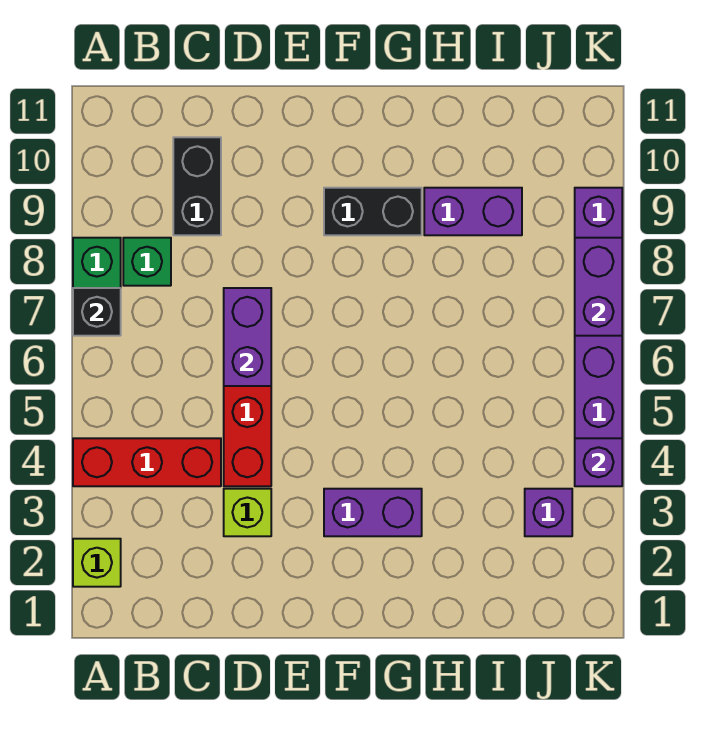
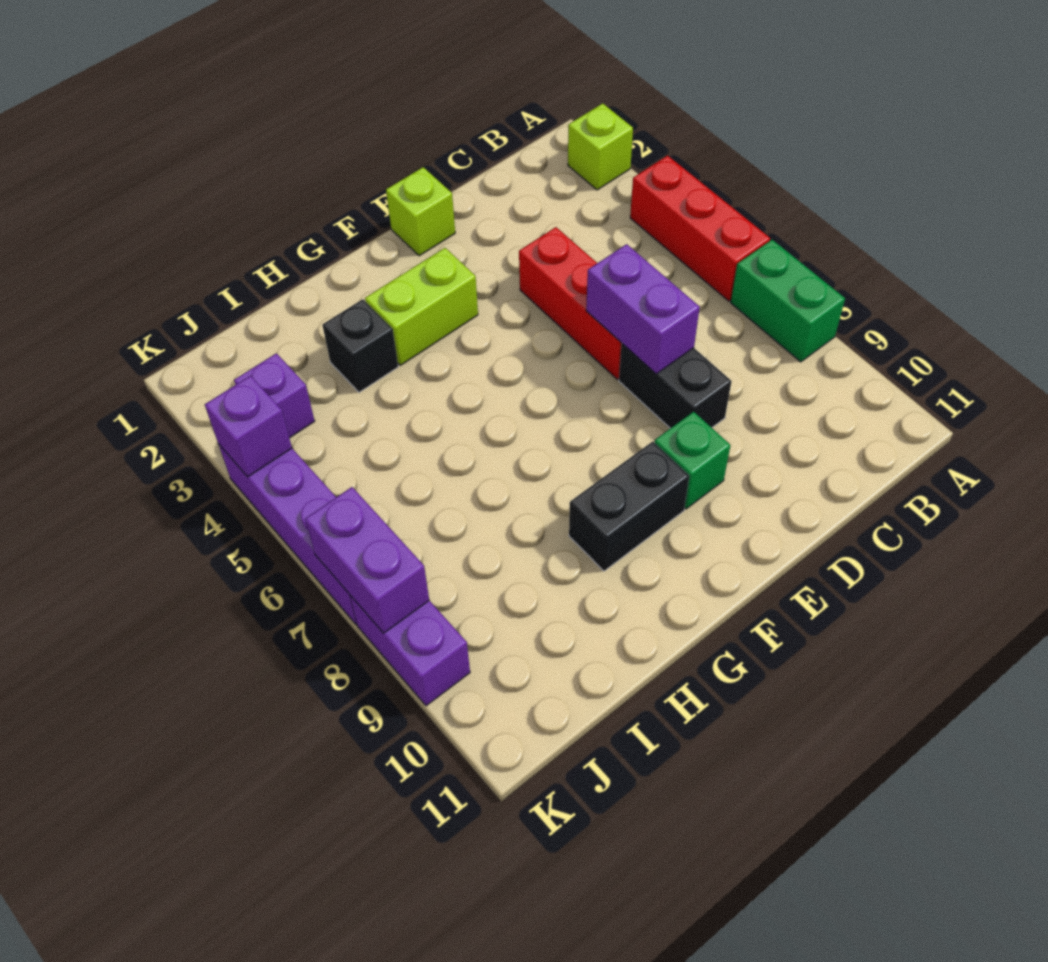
red 1x3 brick [73,438,221,486] -> red 1x3 brick turned to [630,156,770,301]
black 1x1 brick [73,288,121,336] -> black 1x1 brick moved to [322,299,398,392]
green 1x1 brick [123,238,171,286] -> green 1x1 brick moved to [654,412,730,509]
black 1x2 brick [173,137,221,235] -> black 1x2 brick moved to [619,344,732,428]
lime 1x1 brick [224,489,271,536] -> lime 1x1 brick moved to [386,167,455,256]
purple 1x2 brick [324,489,422,536] -> lime 1x2 brick [365,248,478,365]
purple 1x2 brick [424,188,522,235] -> none

